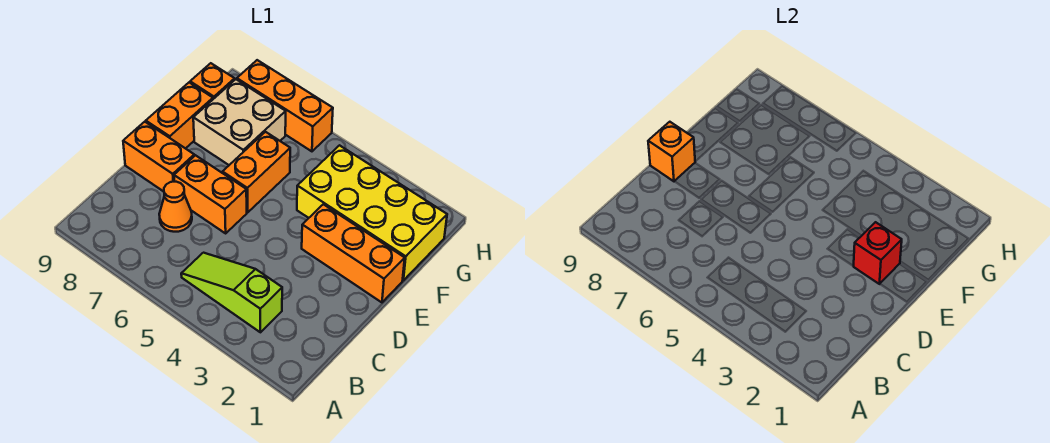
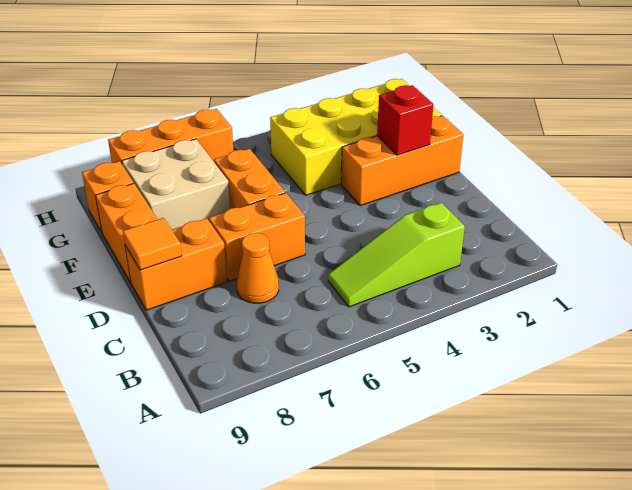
orange 1x1 brick [648,122,695,181] -> orange 1x1 tile [123,218,182,270]

